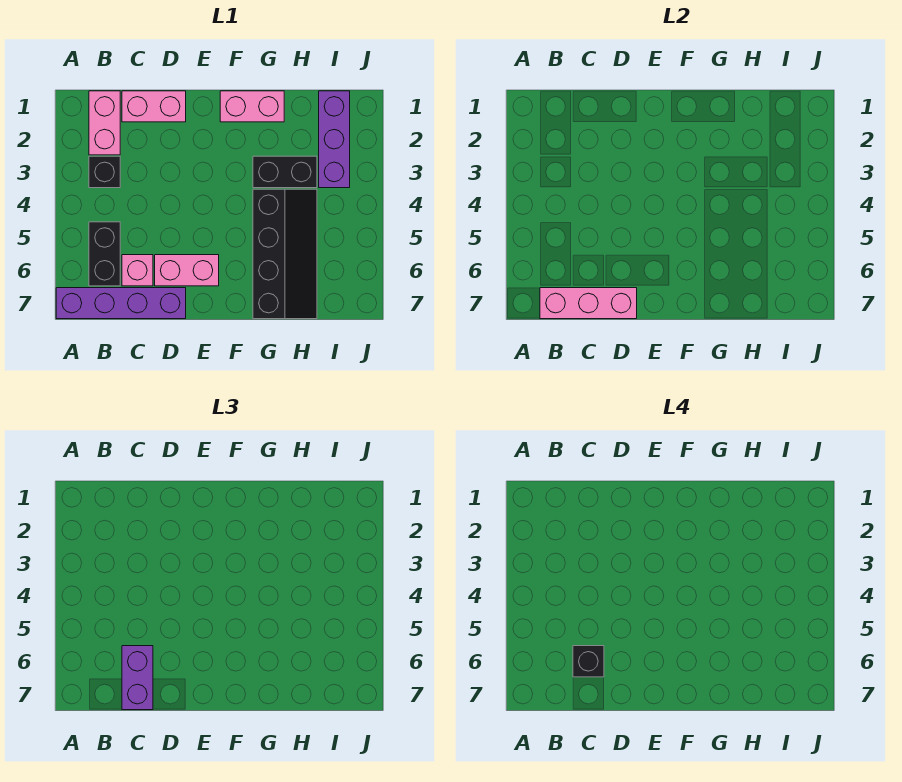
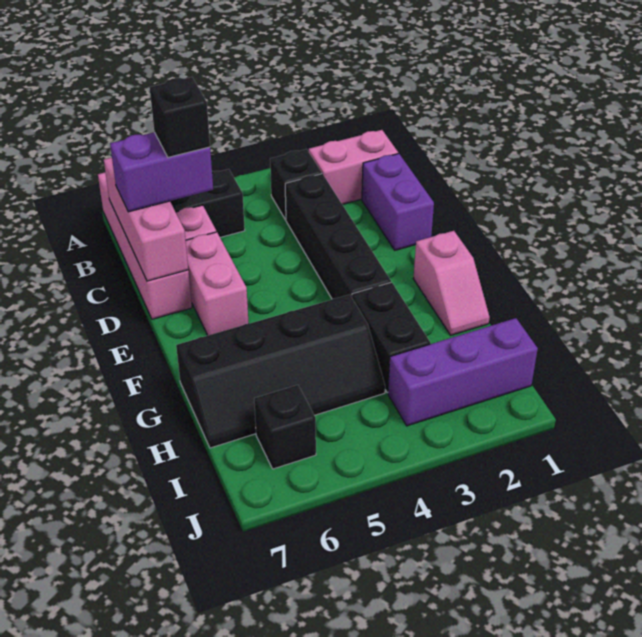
purple 1x4 brick [56,288,186,319] -> pink 1x4 brick [98,173,192,319]
pink 1x2 brick [122,91,186,122] -> purple 1x2 brick [362,153,434,250]
none -> black 1x4 brick [285,174,391,299]
pink 1x2 brick [220,91,284,122] -> pink 1x2 slope [414,231,490,335]
none -> black 1x1 brick [254,385,316,469]

